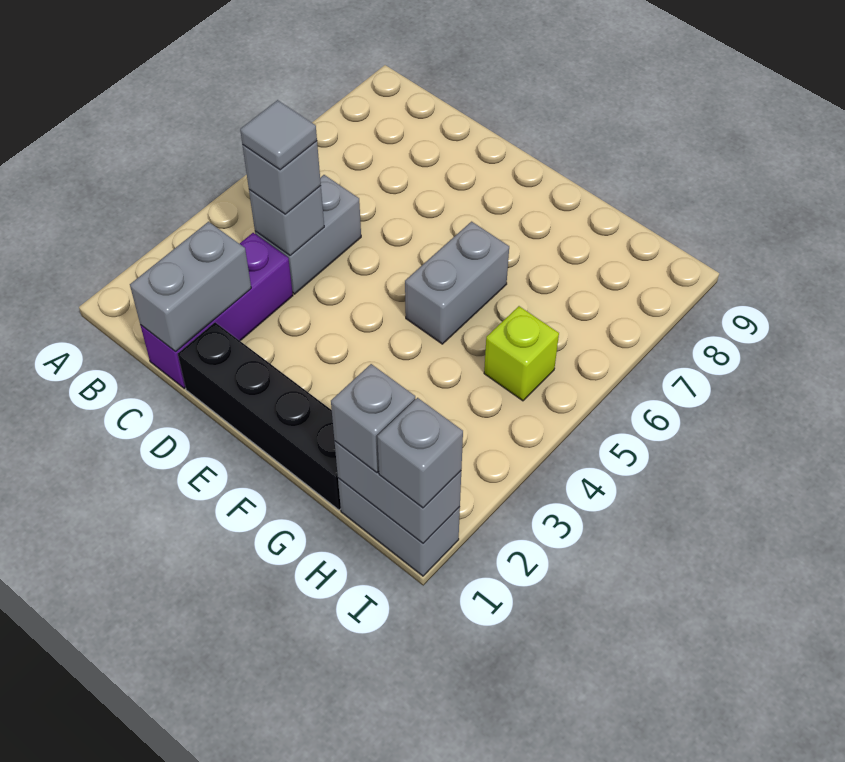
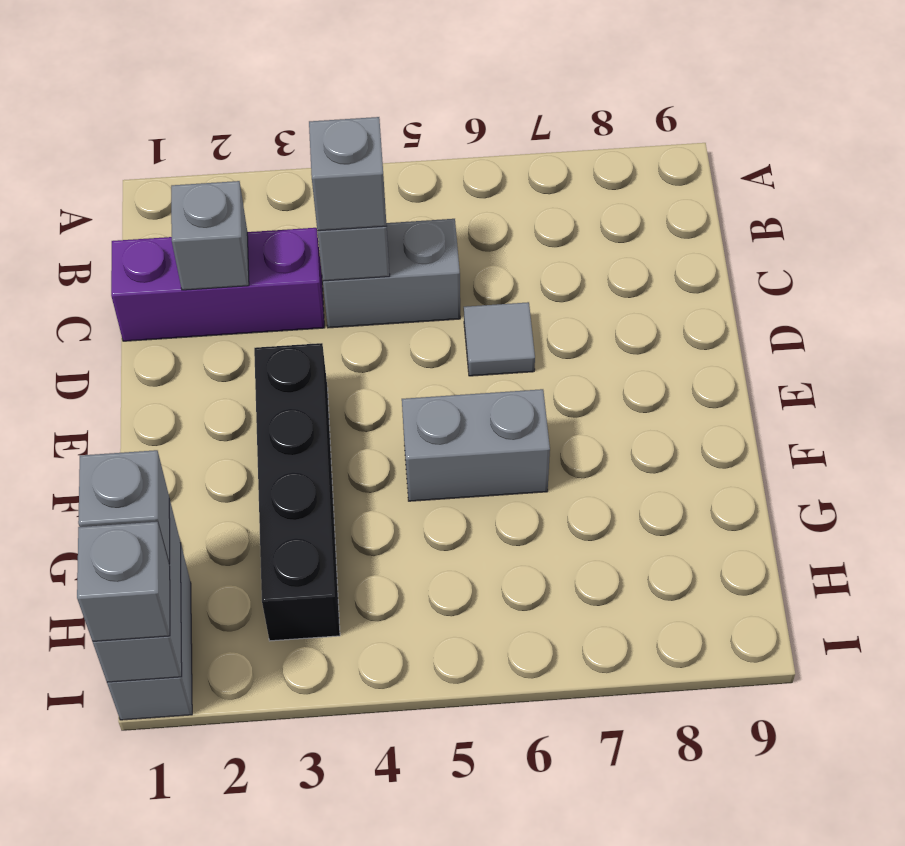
grey 1x2 brick [130,222,251,352] -> grey 1x1 brick [171,181,249,290]
grey 1x1 tile [240,100,317,170] -> grey 1x1 tile moved to [464,302,535,376]
black 1x4 brick [178,322,341,510] -> black 1x4 brick moved to [254,343,340,641]
lime 1x1 brick [484,306,559,401] -> none

